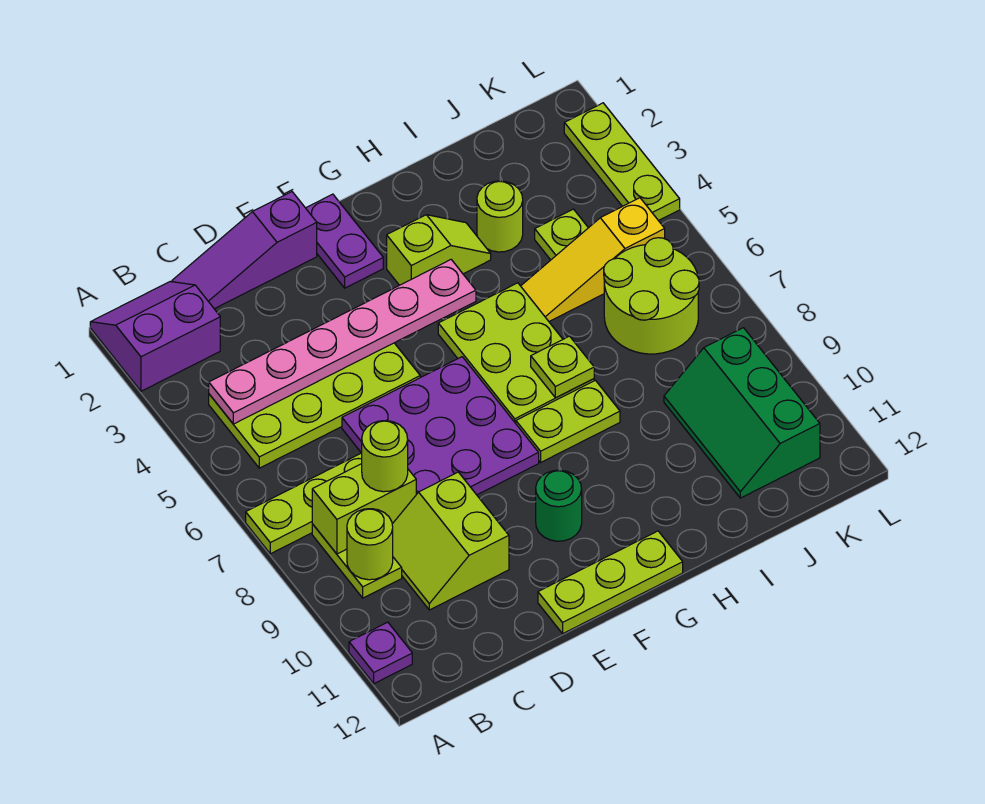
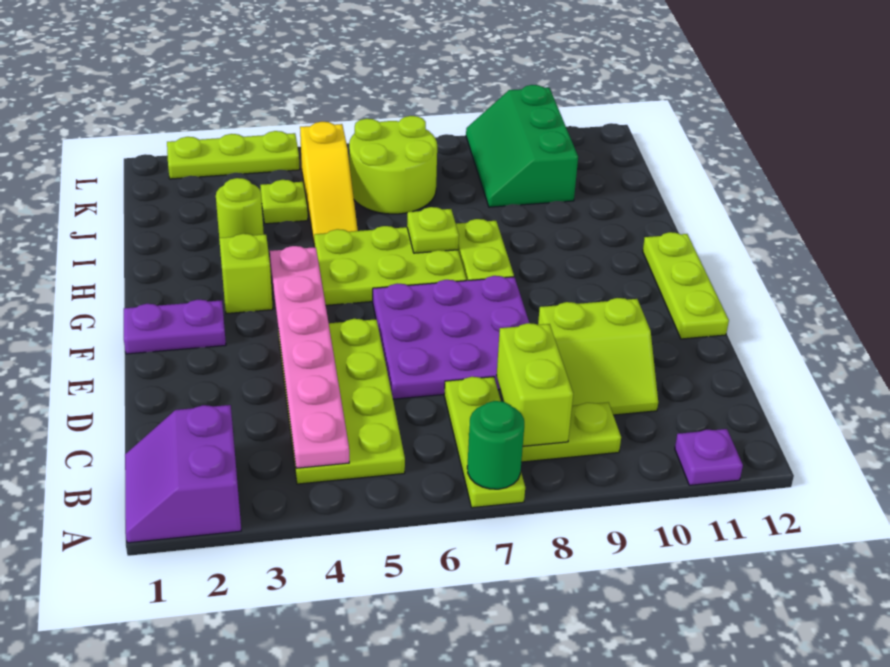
lime 1x1 round brick [347,509,393,580] -> none
purple 1x3 slope [172,192,317,309] -> none
lime 1x1 round brick [362,421,408,492] -> none
green 1x1 round brick [536,470,582,541] -> green 1x1 round brick moved to [467,401,524,489]
green 2x3 slope [664,328,820,498] -> green 2x3 slope turned to [466,85,578,207]

